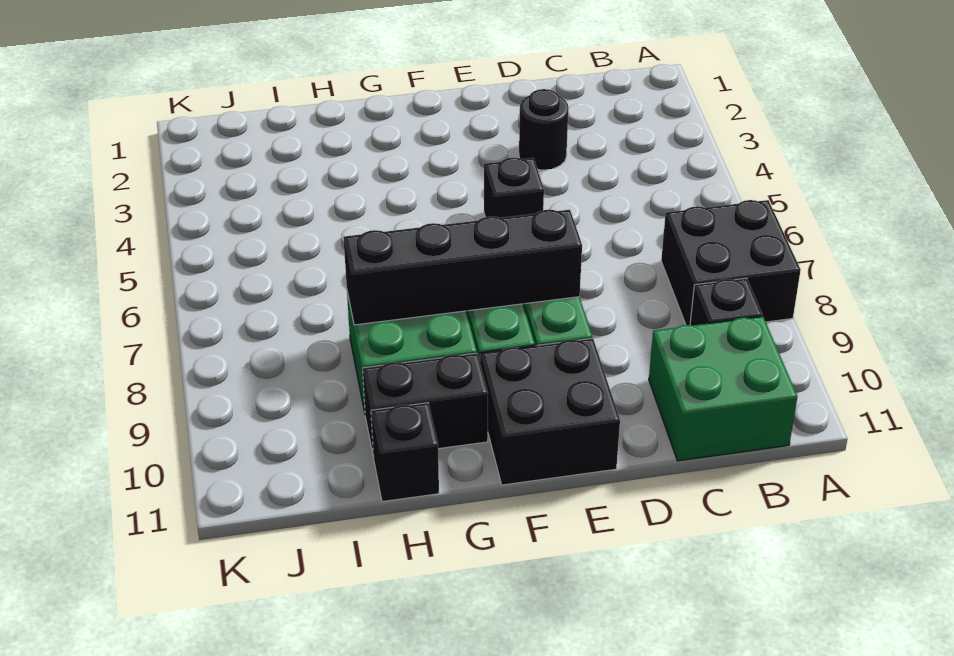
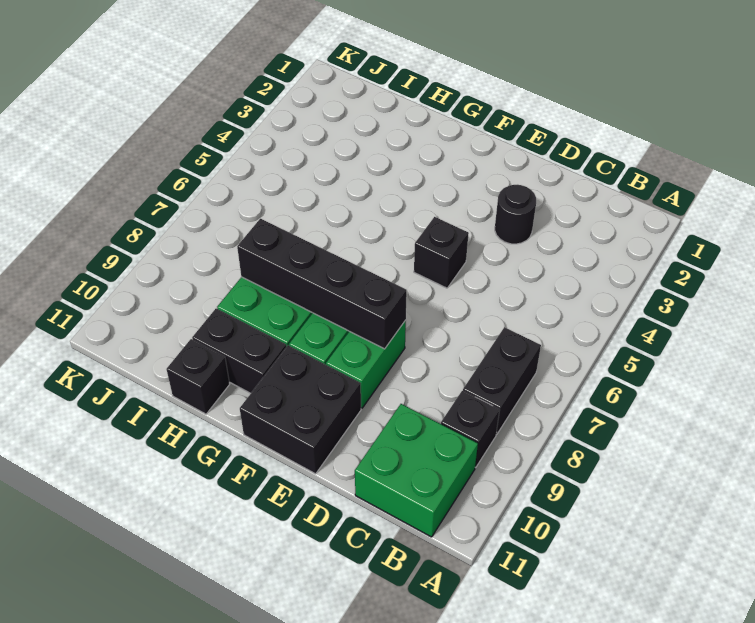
black 2x2 brick [661,200,801,325] -> black 1x2 brick [463,327,541,434]

